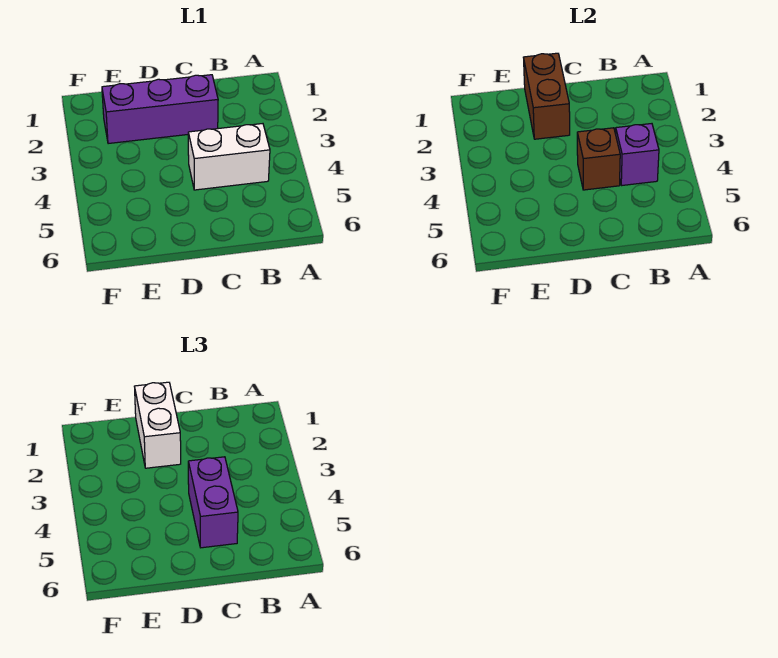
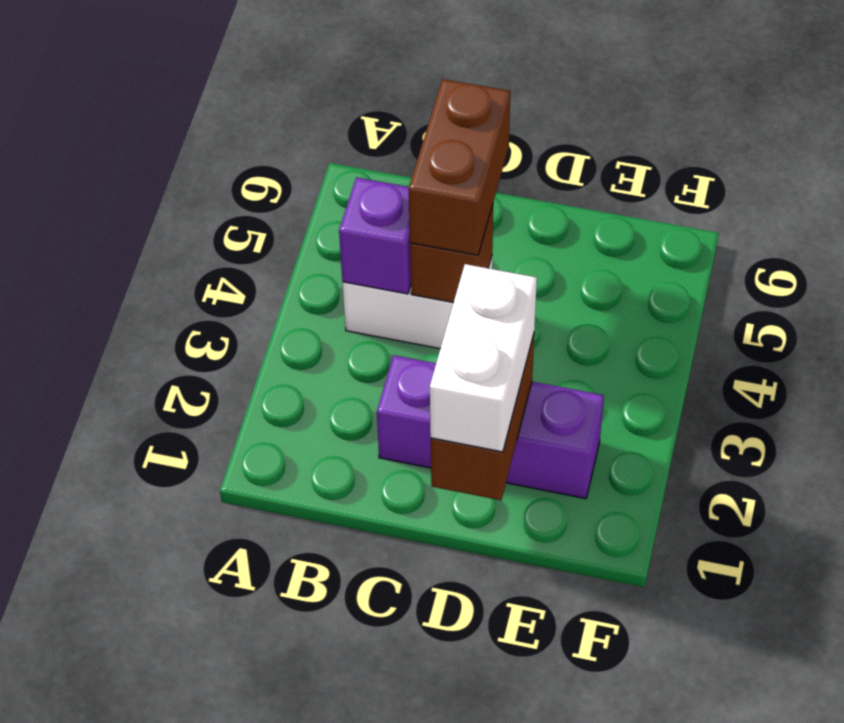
purple 1x2 brick [188,457,238,548] -> brown 1x2 brick [409,79,510,255]

